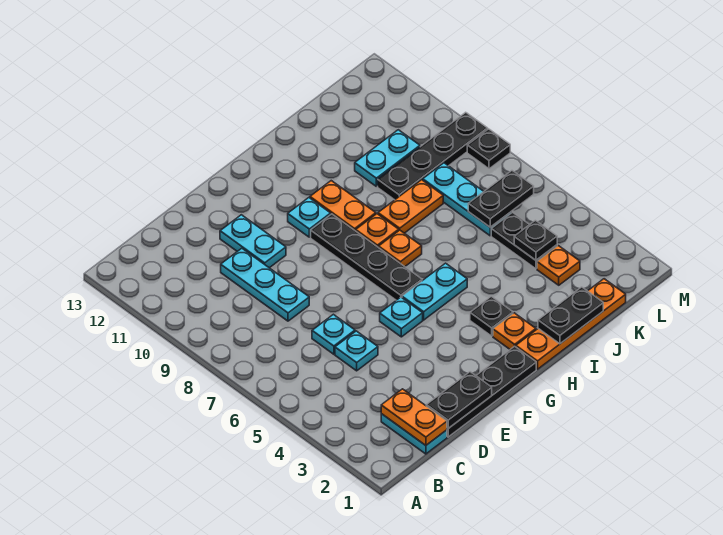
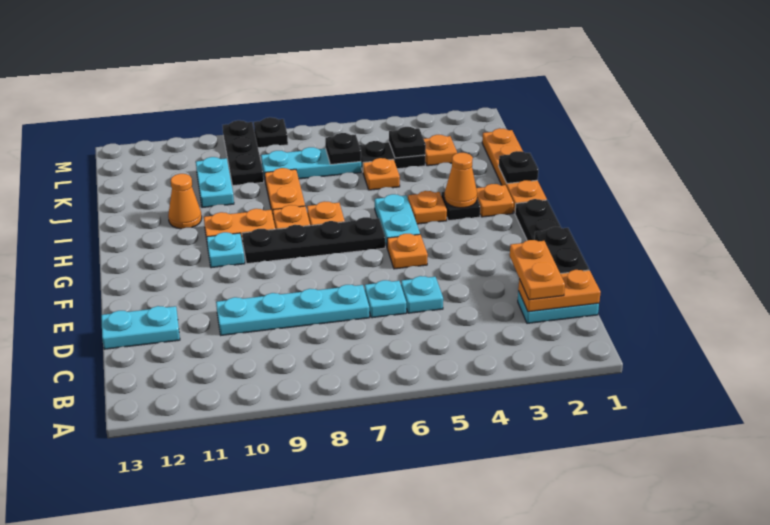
none -> orange 1x2 plate [510,240,565,300]
cyan 1x3 plate [221,248,309,321] -> cyan 1x4 plate [216,285,369,335]
cyan 1x2 plate [220,215,286,268] -> cyan 1x2 plate moved to [101,306,180,349]
cyan 1x1 plate [380,297,423,337] -> orange 1x1 plate [387,234,428,269]
none -> orange 1x1 cone [445,153,477,208]
none -> orange 1x1 plate [408,191,447,224]
black 1x2 plate [538,287,603,344] -> black 1x1 plate [499,151,538,183]
none -> orange 1x1 cone [168,174,202,229]
none -> orange 1x1 plate [363,158,400,190]
black 1x4 plate [378,112,488,200] -> black 1x3 plate [223,120,264,186]
black 1x2 plate [468,171,534,227] -> black 1x1 plate [325,133,361,165]

